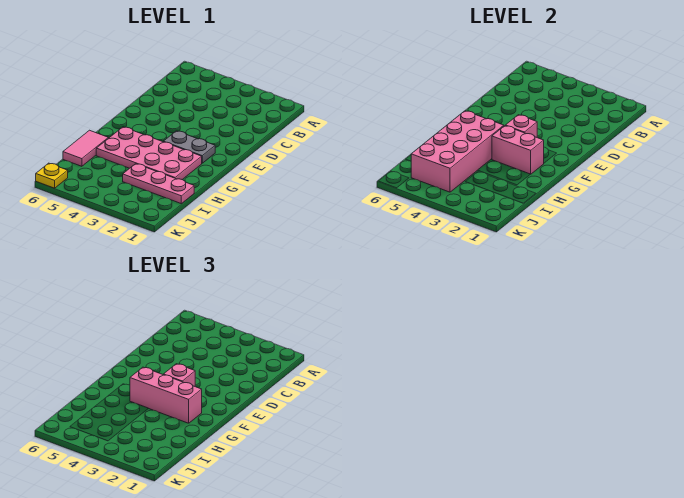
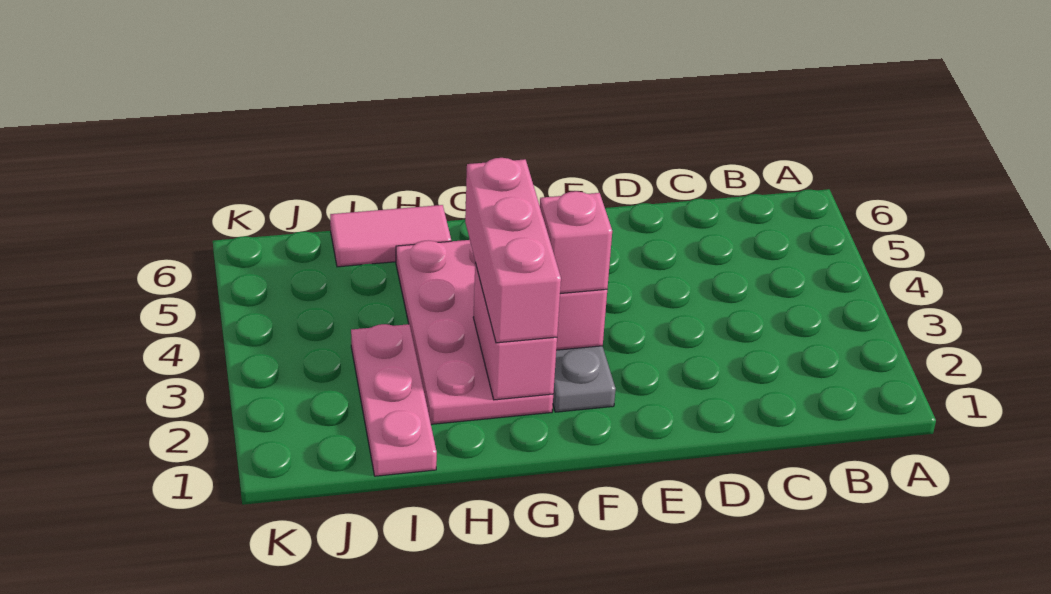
pink 2x4 brick [411,111,504,192] -> none
yellow 1x1 plate [36,163,68,188] -> none

